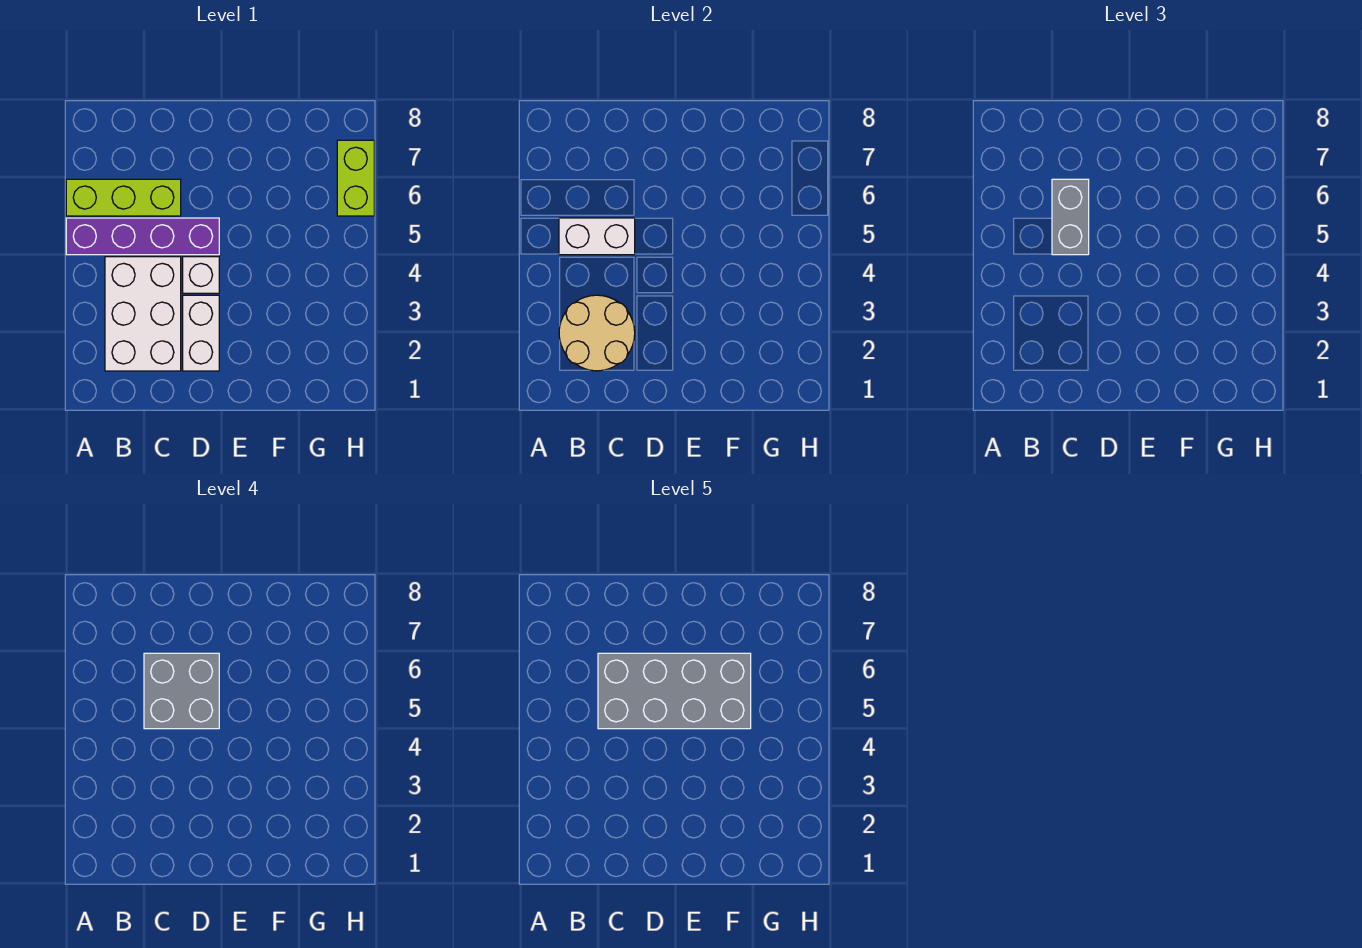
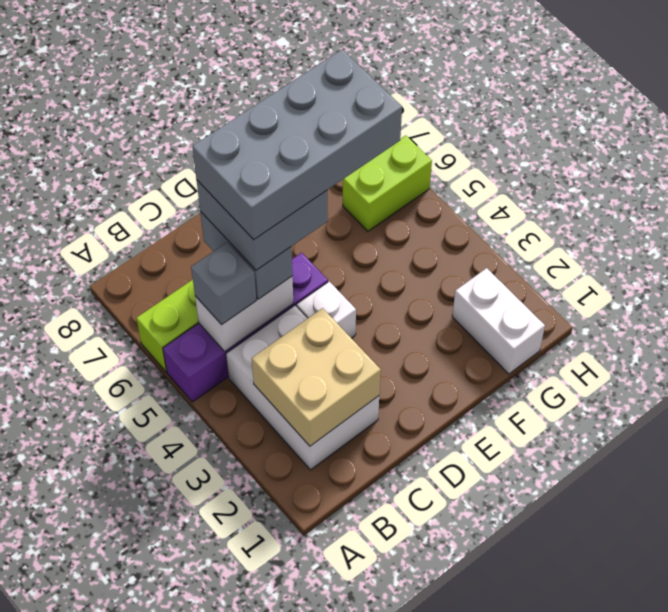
tan 2x2 round brick [559,295,635,371] -> tan 2x2 brick [252,308,381,446]
none -> grey 1x1 brick [191,243,256,325]
white 1x2 brick [183,295,219,371] -> white 1x2 brick moved to [452,268,545,374]
lime 1x2 brick [337,140,374,216] -> lime 1x2 brick turned to [343,135,432,231]

